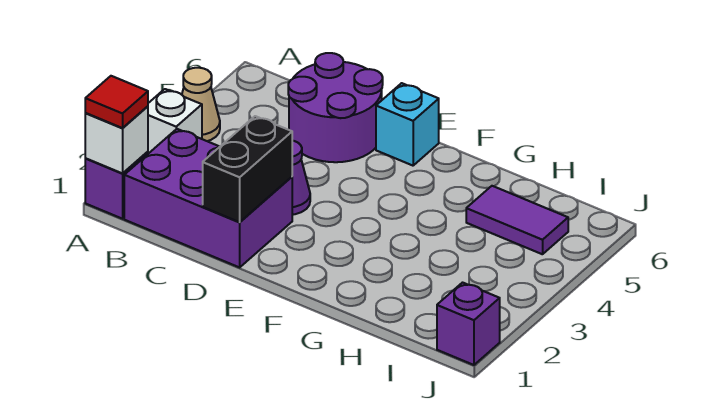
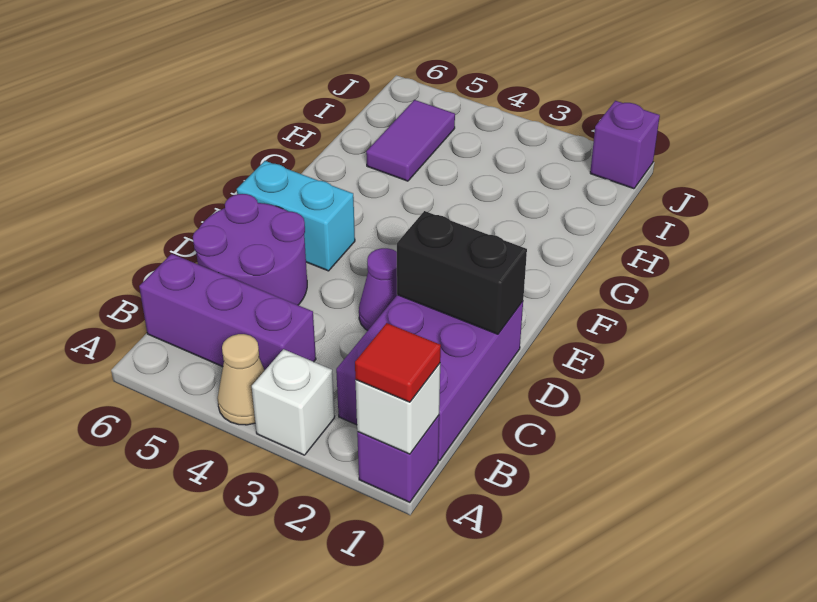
none -> purple 1x3 brick [139,254,316,370]
cyan 1x1 brick [376,83,439,166] -> cyan 1x2 brick [237,161,355,271]

